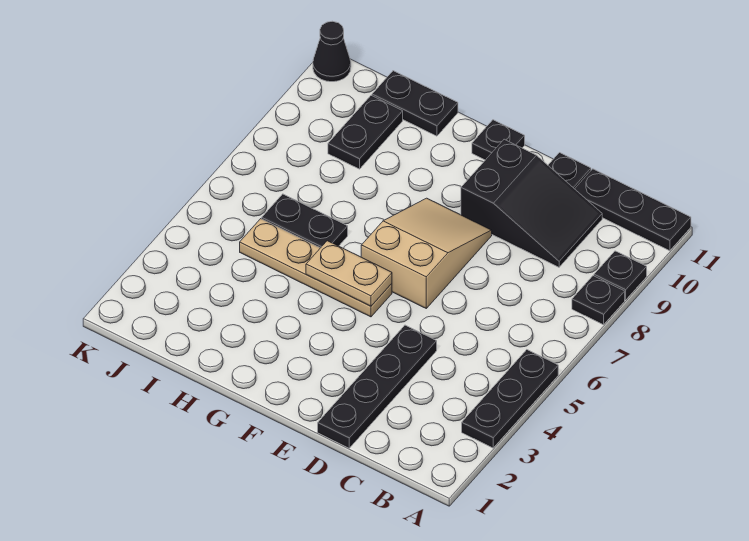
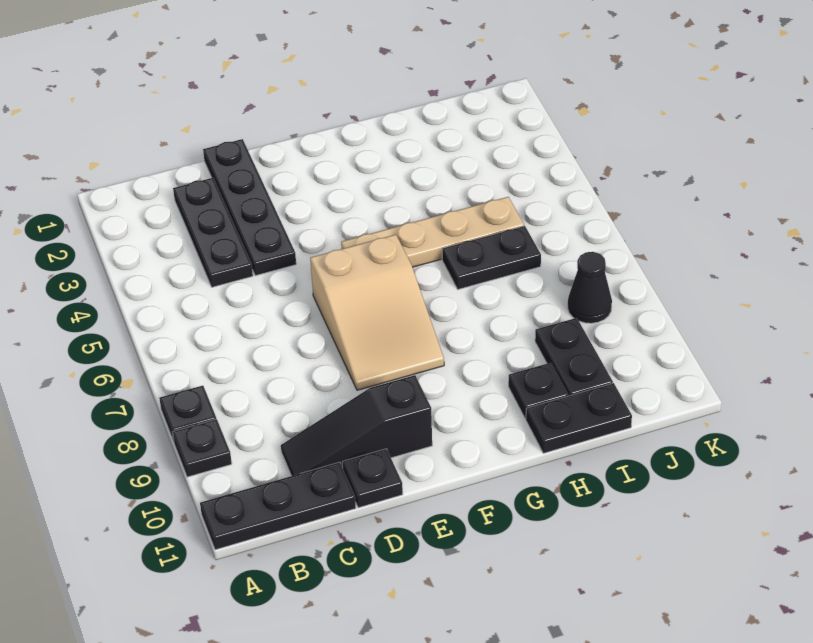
black 1x3 plate [462,350,558,448] -> black 1x3 plate moved to [173,178,253,287]
black 2x3 slope [461,139,602,267] -> black 1x3 slope [281,375,432,476]
tan 1x2 plate [306,241,392,306] -> none
black 1x1 plate [472,120,525,160] -> black 1x1 plate moved to [508,363,568,419]
black 1x1 cone [313,21,351,82] -> black 1x1 cone moved to [568,252,612,323]

